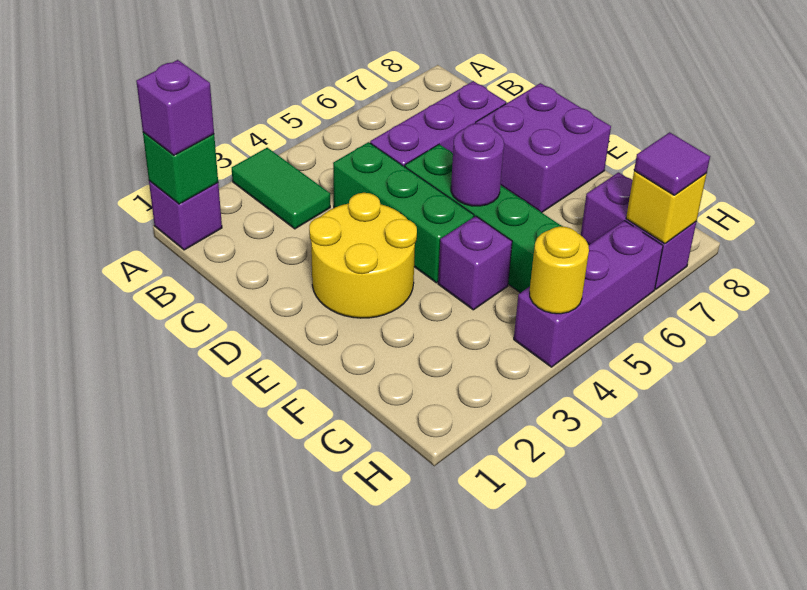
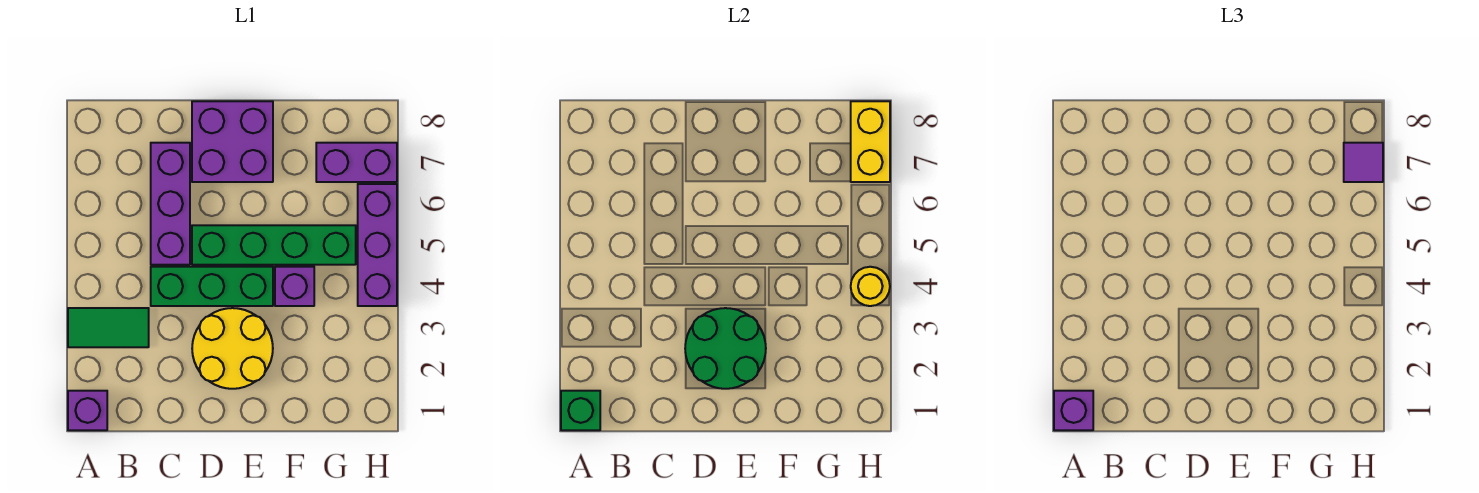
none -> green 2x2 round brick [685,308,766,389]
purple 1x1 round brick [451,123,504,206] -> none
yellow 1x1 brick [626,171,707,244] -> yellow 1x2 brick [851,101,890,182]

